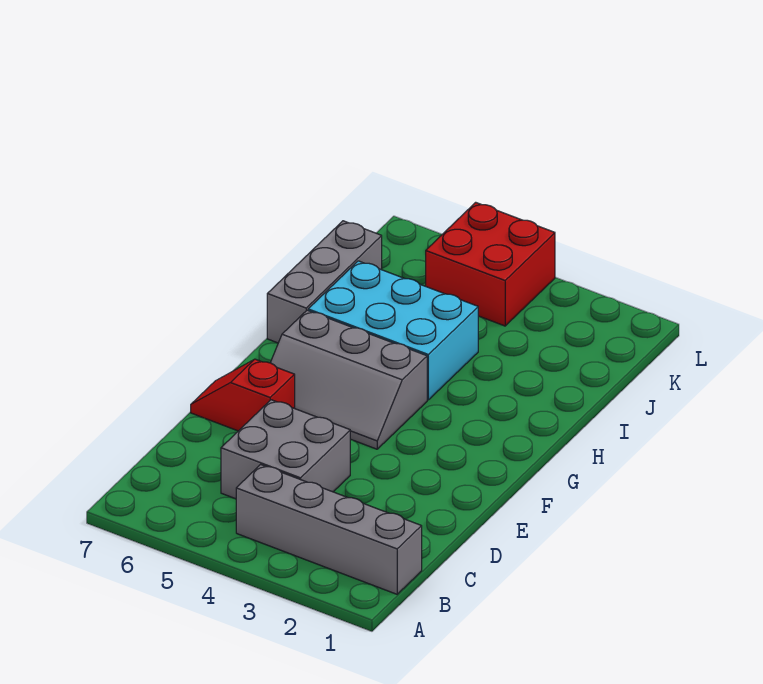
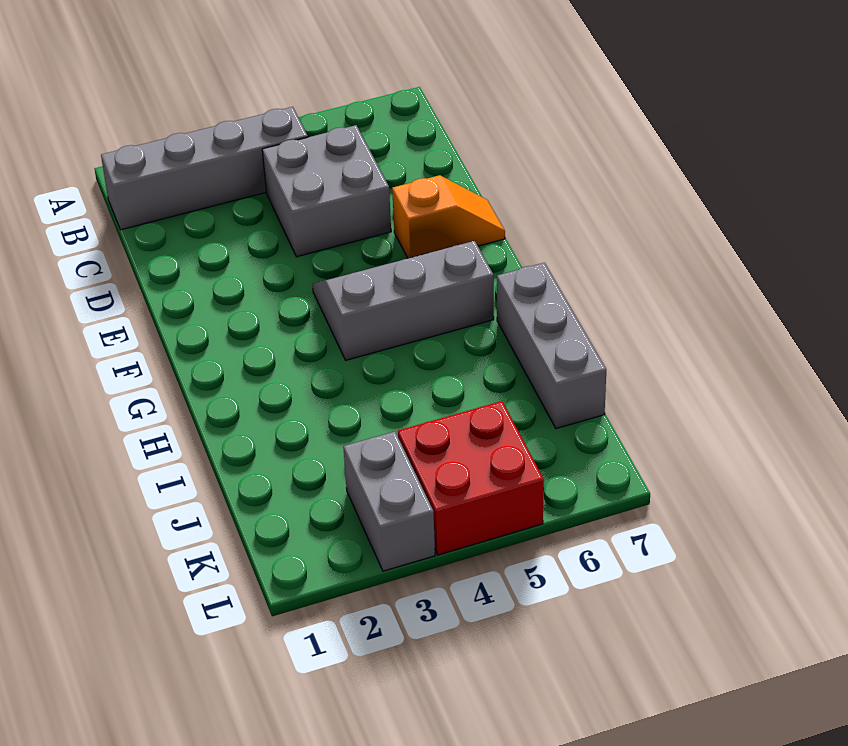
red 1x2 slope [191,359,295,431] -> orange 1x2 slope [392,175,505,258]
cyan 2x3 brick [308,261,478,400] -> none
none -> grey 1x2 brick [343,432,435,571]

